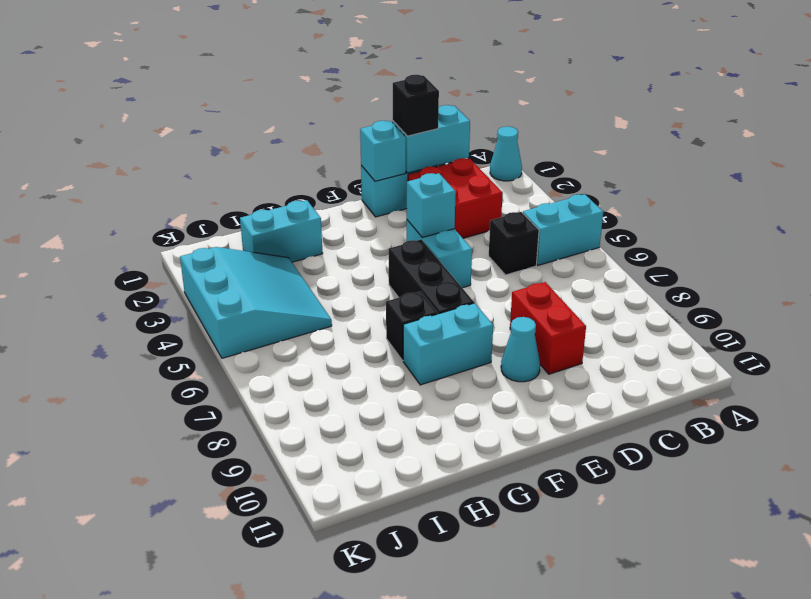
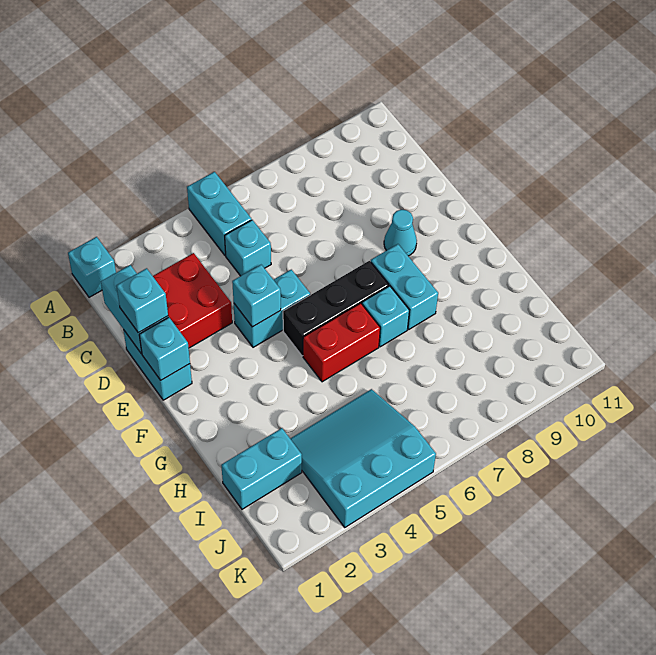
cyan 1x1 cone [490,126,522,181] -> cyan 1x1 brick [68,237,116,297]
black 1x1 brick [489,212,539,275] -> cyan 1x1 brick [225,220,271,276]
black 1x1 brick [393,75,439,136] -> cyan 1x1 brick [116,268,168,333]
red 1x2 brick [510,282,586,374] -> red 1x2 brick moved to [303,303,380,382]
black 1x1 brick [386,291,438,360] -> cyan 1x1 brick [362,286,409,347]
cyan 1x2 brick [240,200,323,262] -> cyan 1x2 brick turned to [221,428,302,509]

